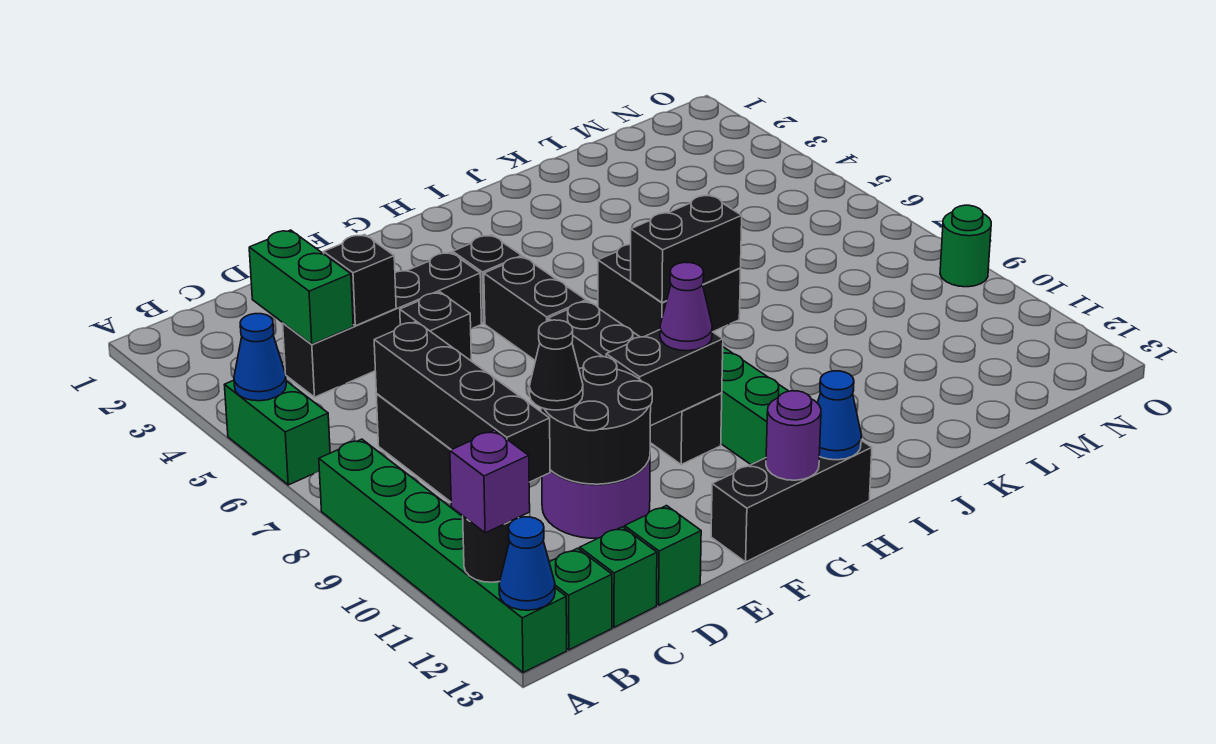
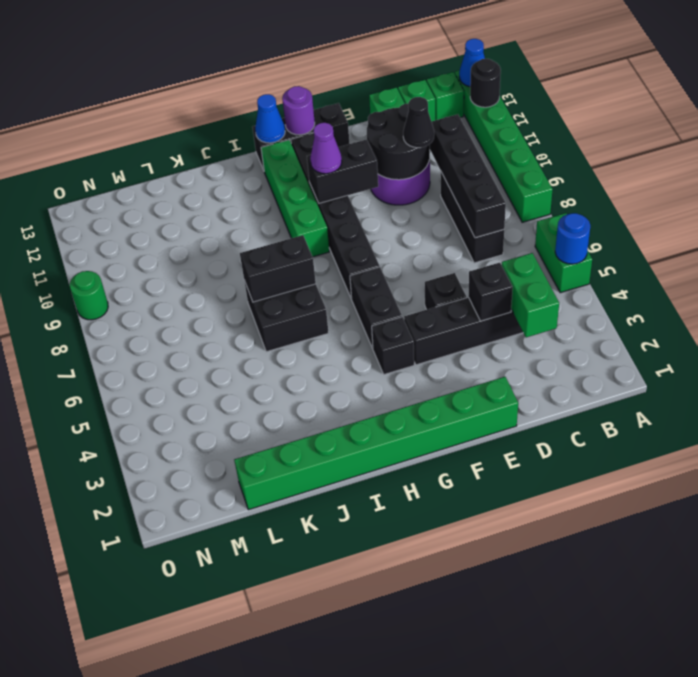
blue 1x1 cone [234,314,286,401] -> blue 1x1 round brick [555,213,590,264]
purple 1x1 brick [450,430,530,533] -> none
none -> green 1x8 brick [234,377,518,510]
black 1x4 brick [548,301,722,464] -> black 1x6 brick [291,133,380,299]

